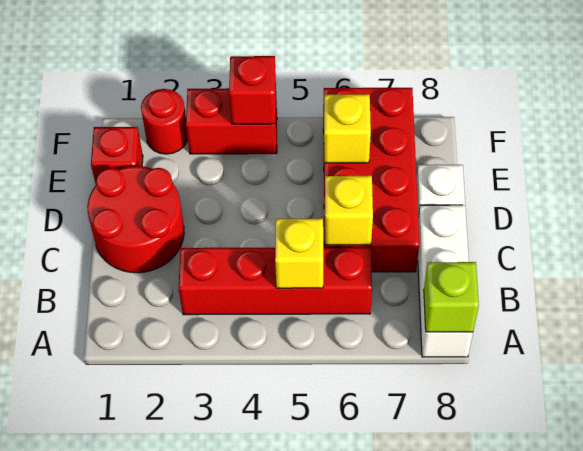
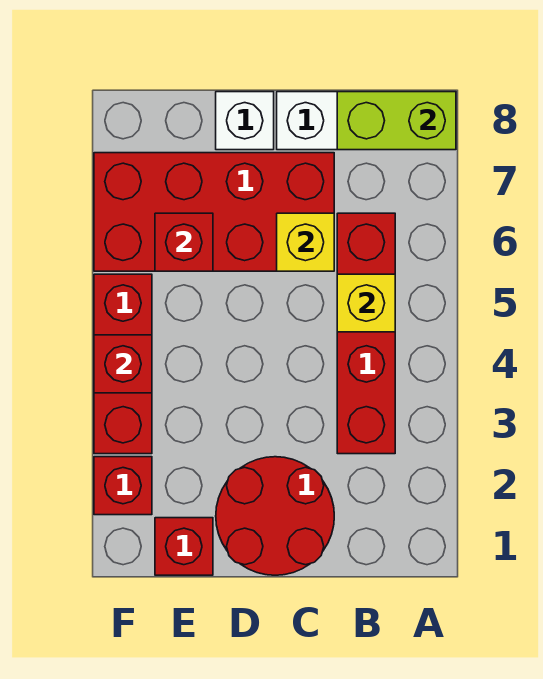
lime 1x1 brick [424,262,479,332] -> lime 1x2 brick [337,92,456,150]
yellow 1x1 brick [324,94,371,163] -> red 1x1 brick [155,213,213,271]
red 1x1 round brick [141,89,188,154] -> red 1x1 brick [94,457,152,515]
red 1x2 brick [186,88,277,154] -> red 1x3 brick [94,274,152,454]

